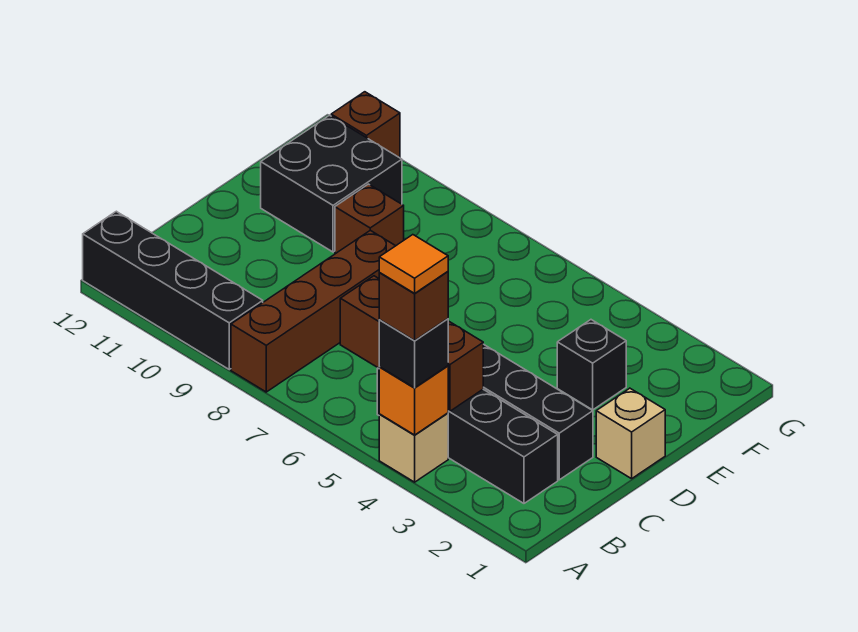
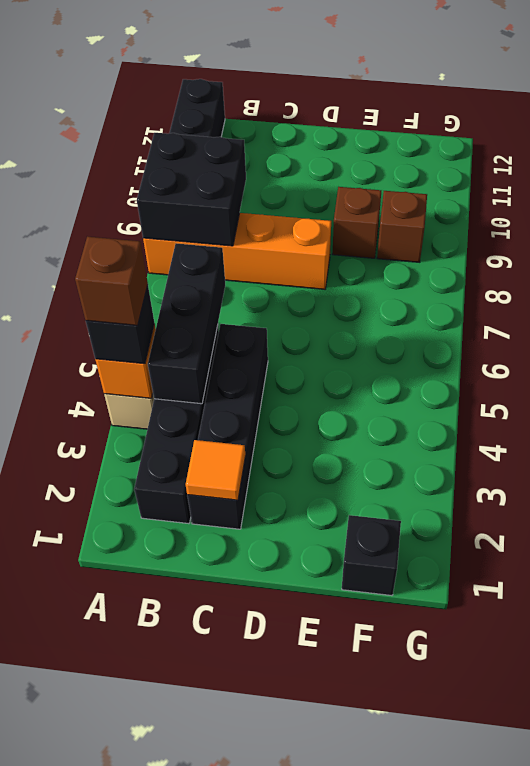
orange 1x1 tile [379,235,448,293] -> orange 1x1 tile moved to [186,440,245,500]
brown 1x4 brick [231,230,395,392] -> orange 1x4 brick [143,213,331,289]
brown 1x3 brick [340,276,483,411] -> black 1x3 brick [148,243,225,404]
tan 1x1 brick [596,388,665,479] -> none
black 1x1 brick [557,320,626,410] -> black 1x1 brick moved to [342,515,401,596]
black 2x2 brick [261,115,402,252] -> black 2x2 brick moved to [137,133,246,246]
brown 1x1 brick [331,92,400,158] -> brown 1x1 brick moved to [377,191,427,262]

